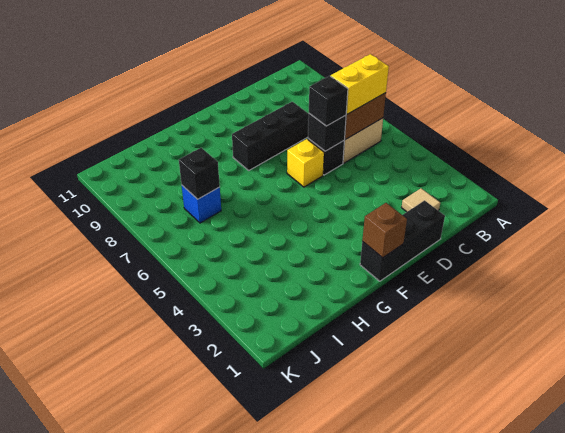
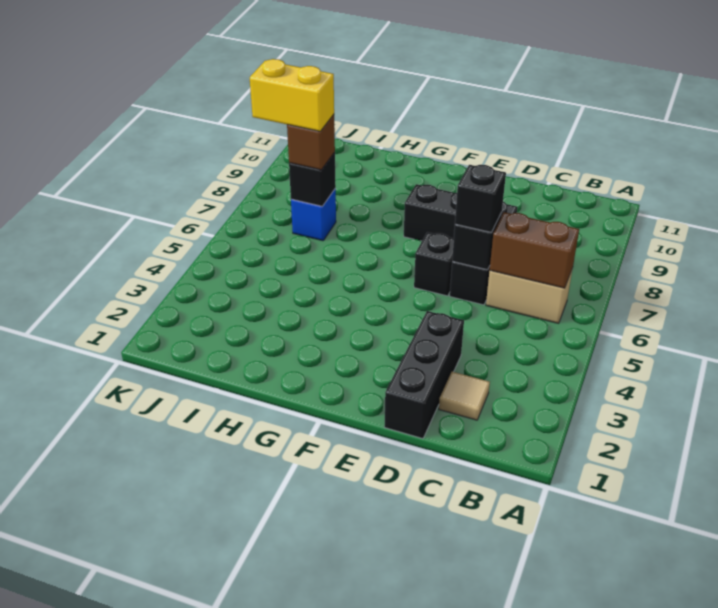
yellow 1x2 brick [331,54,389,114] -> yellow 1x2 brick moved to [250,59,334,131]
black 1x3 brick [360,200,445,281] -> black 1x3 brick turned to [384,311,464,439]
yellow 1x1 brick [287,139,324,187] -> black 1x1 brick [414,232,454,296]
brown 1x1 brick [362,203,407,258] -> brown 1x1 brick moved to [287,115,335,170]

